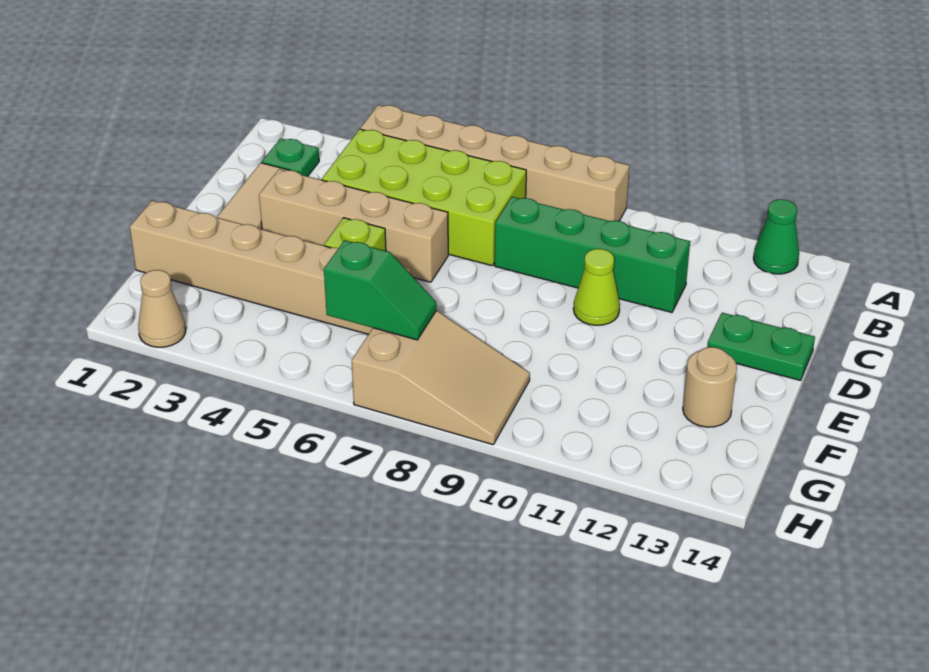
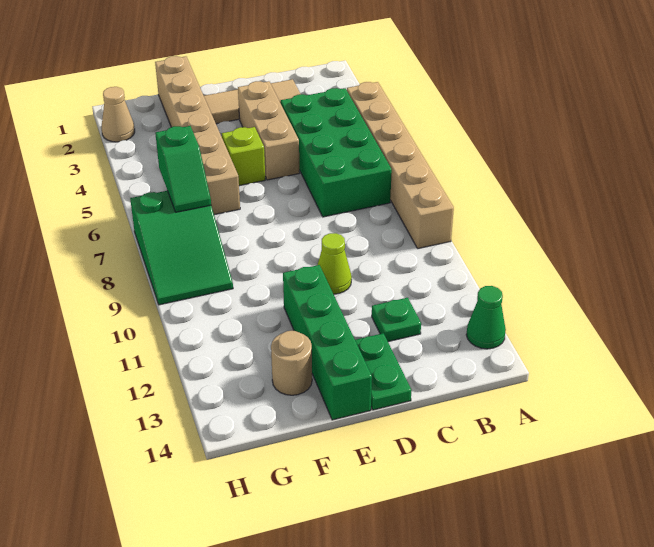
green 1x1 plate [262,138,319,176] -> green 1x1 plate moved to [372,298,421,342]
lime 2x4 brick [322,129,526,266] -> green 2x4 brick [281,88,392,217]
green 1x4 brick [495,197,690,312] -> green 1x4 brick moved to [283,265,372,420]
tan 1x4 brick [259,169,448,282] -> tan 1x3 brick [238,81,300,180]
tan 2x3 slope [352,311,530,445] -> green 2x3 slope [130,191,233,305]

